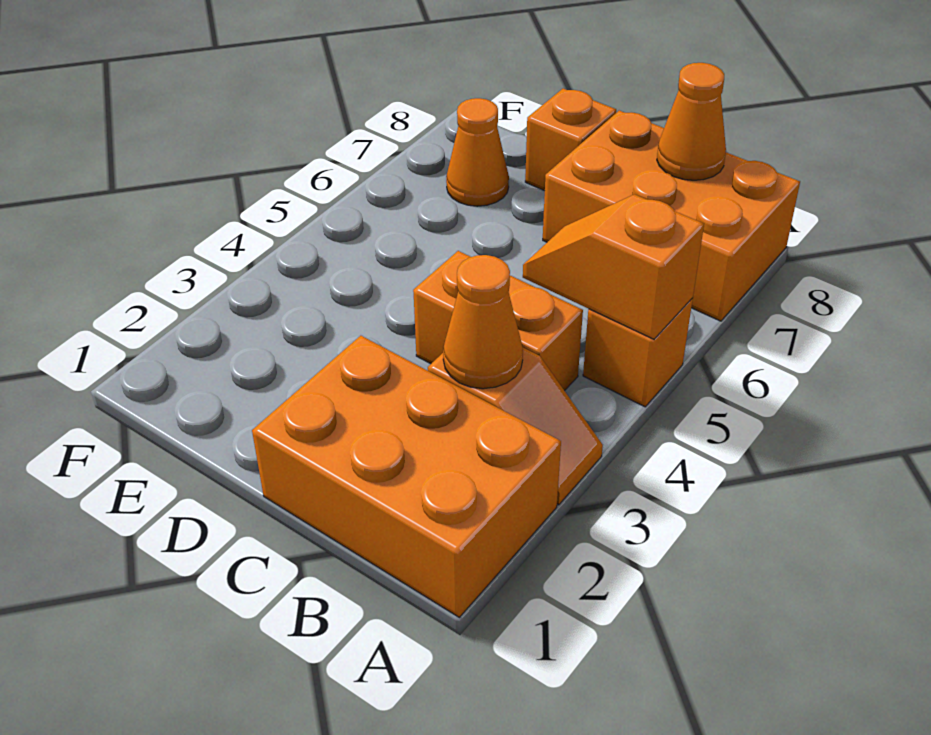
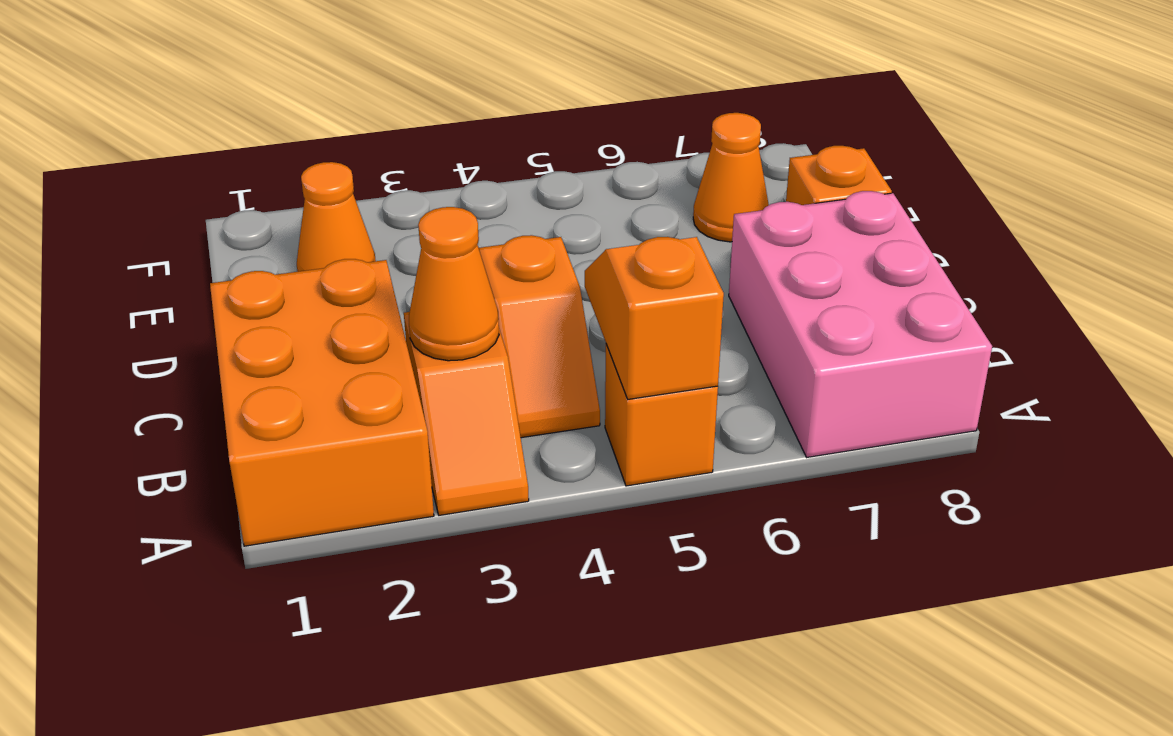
orange 2x3 brick [543,111,800,321] -> pink 2x3 brick [729,191,992,457]
orange 1x2 brick [413,251,583,391] -> orange 1x2 slope [479,235,600,438]
orange 1x1 cone [657,63,726,180] -> orange 1x1 cone moved to [297,162,376,272]

